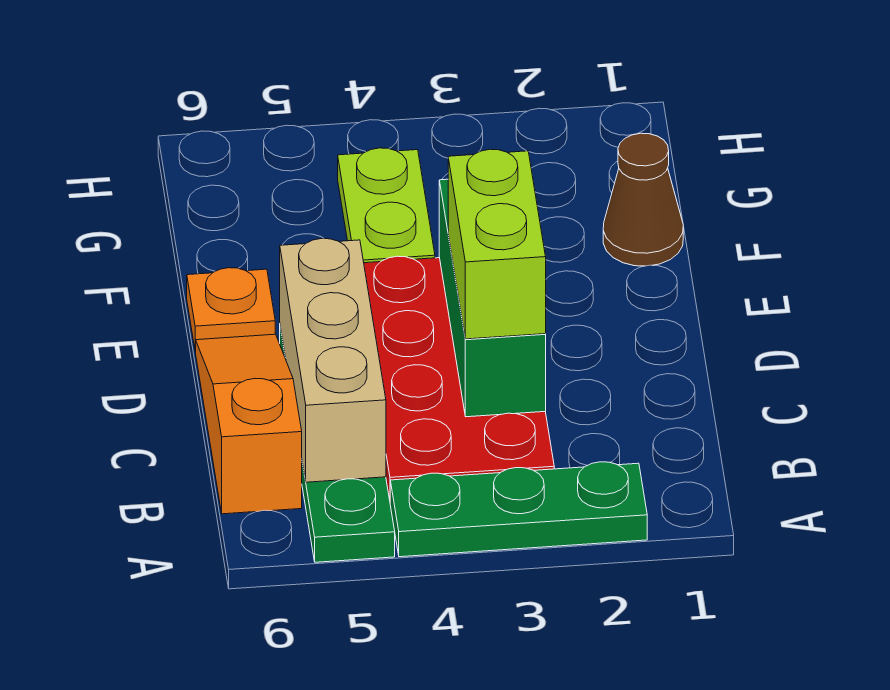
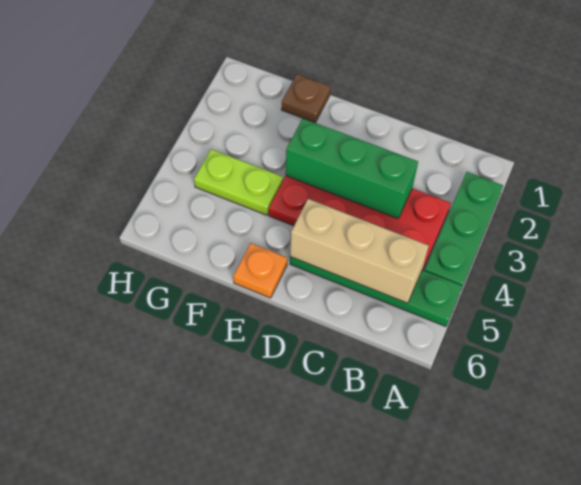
orange 1x3 slope [196,334,302,514] -> none
lime 1x2 brick [448,149,546,339] -> none
brown 1x1 cone [603,133,683,266] -> brown 1x1 plate [281,74,331,123]

